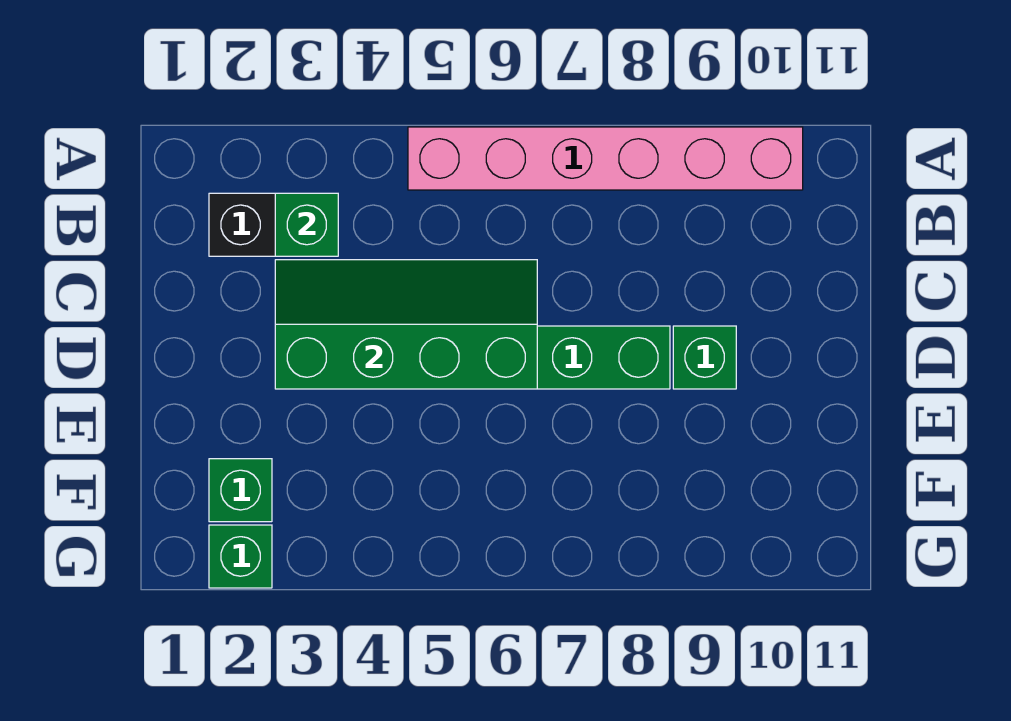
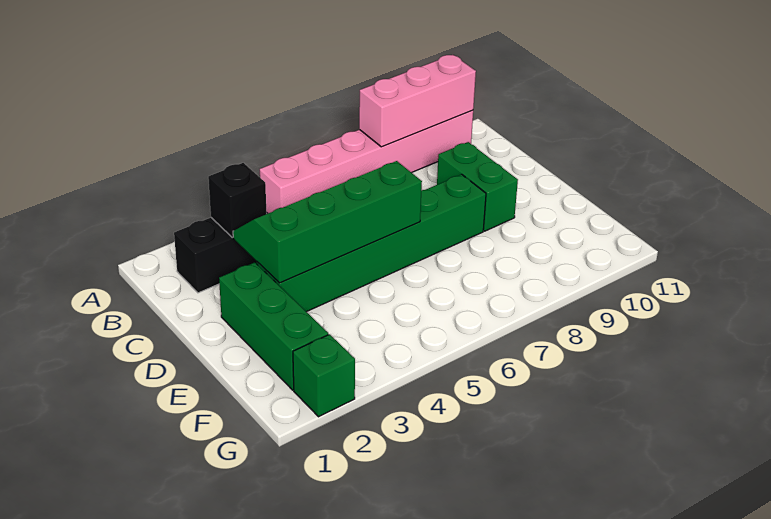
none -> pink 1x3 brick [359,55,476,147]
green 1x1 brick [275,193,338,256] -> black 1x1 brick [208,163,267,237]
green 1x1 brick [673,326,736,389] -> green 1x2 brick [437,142,518,231]
green 1x1 brick [209,459,272,522] -> green 1x3 brick [219,262,328,390]

